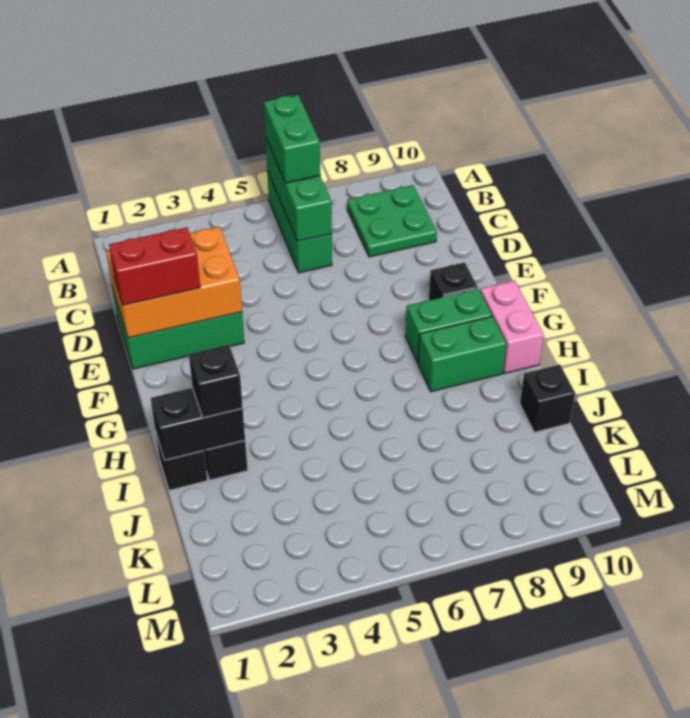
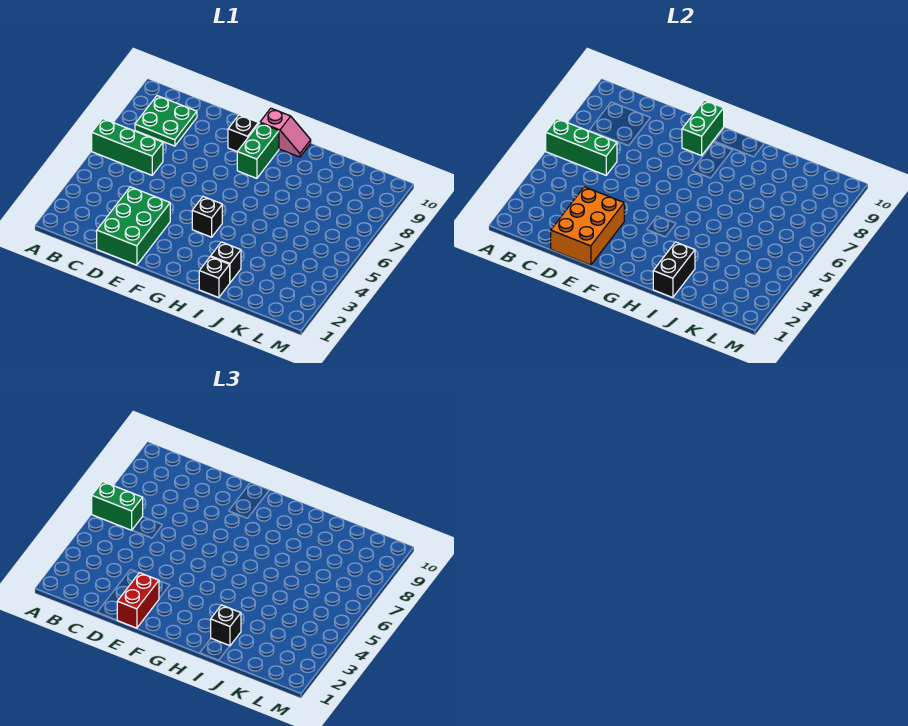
pink 1x2 brick [480,280,544,373] -> pink 1x2 slope [260,108,311,157]
green 1x2 brick [418,316,506,392] -> green 1x2 brick moved to [682,100,724,156]
black 1x1 brick [520,365,575,432] -> black 1x1 brick moved to [192,197,222,237]

